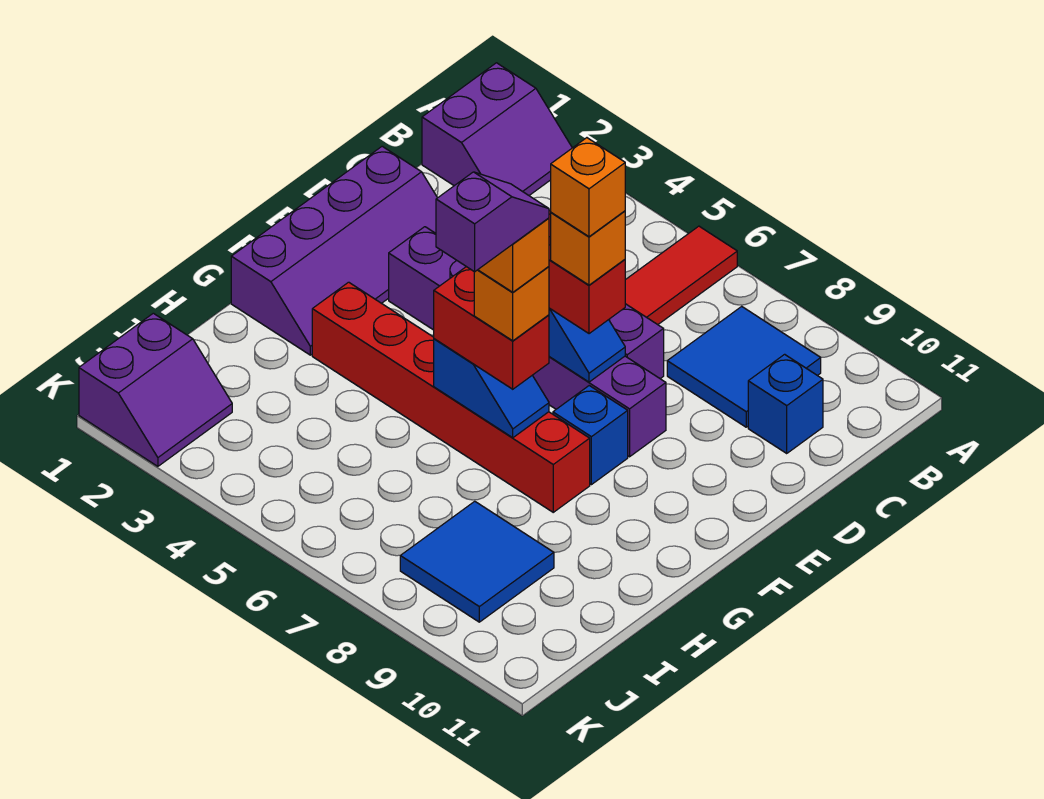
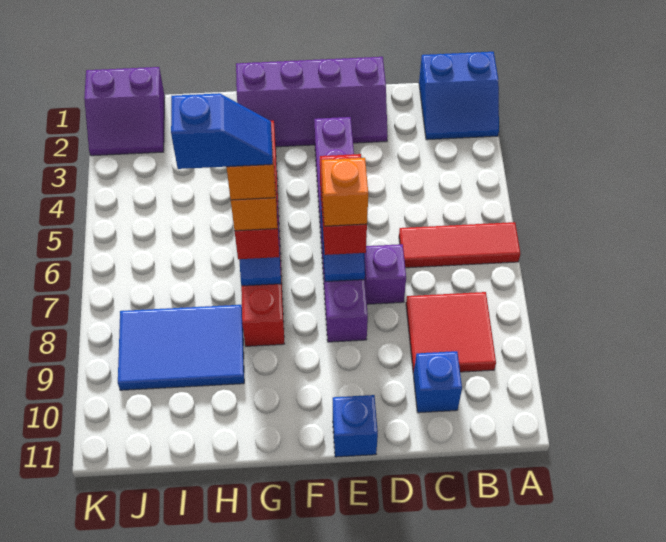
purple 2x2 slope [422,63,572,195] -> blue 2x2 slope [419,52,499,140]
blue 2x2 tile [667,306,821,427] -> red 2x2 tile [406,292,496,374]
orange 1x1 brick [551,138,625,237] -> none
blue 1x1 brick [553,386,628,485] -> blue 1x1 brick moved to [333,395,378,457]
purple 1x2 slope [436,172,549,272] -> blue 1x2 slope [171,93,273,169]
blue 2x2 tile [400,501,554,622] -> blue 2x3 tile [118,305,244,390]

